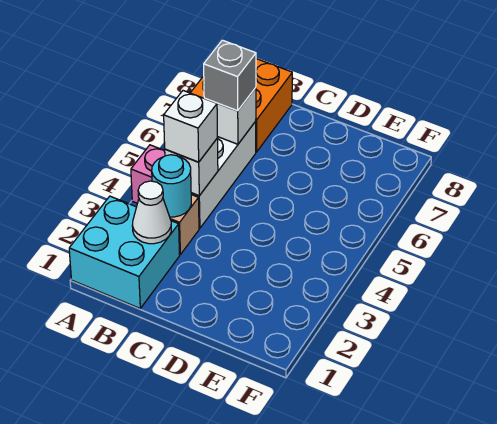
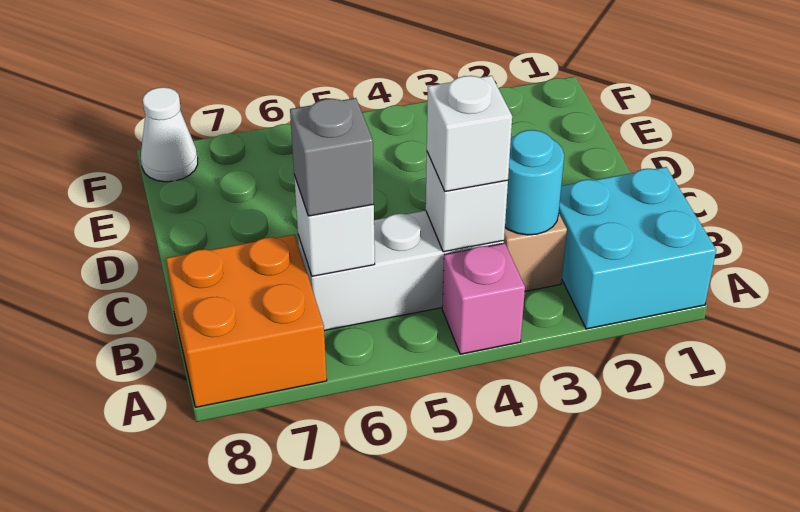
white 1x1 cone [132,181,171,244] -> white 1x1 cone moved to [141,87,198,182]

